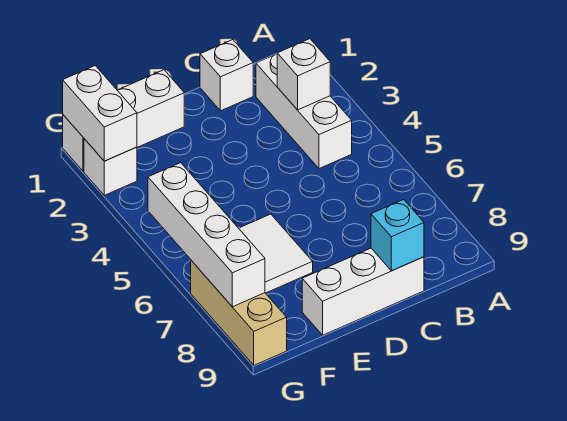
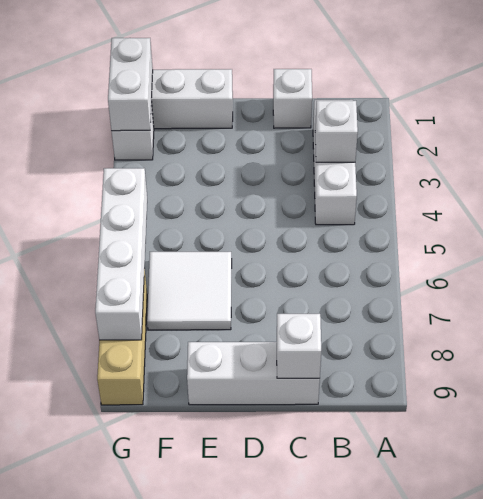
cyan 1x1 brick [371,199,424,271] -> white 1x1 brick [277,314,321,378]

